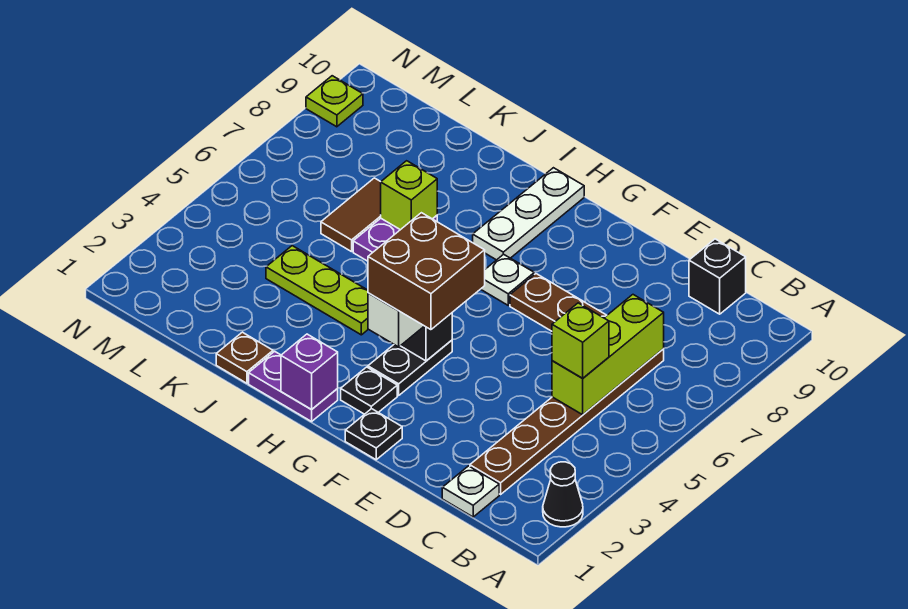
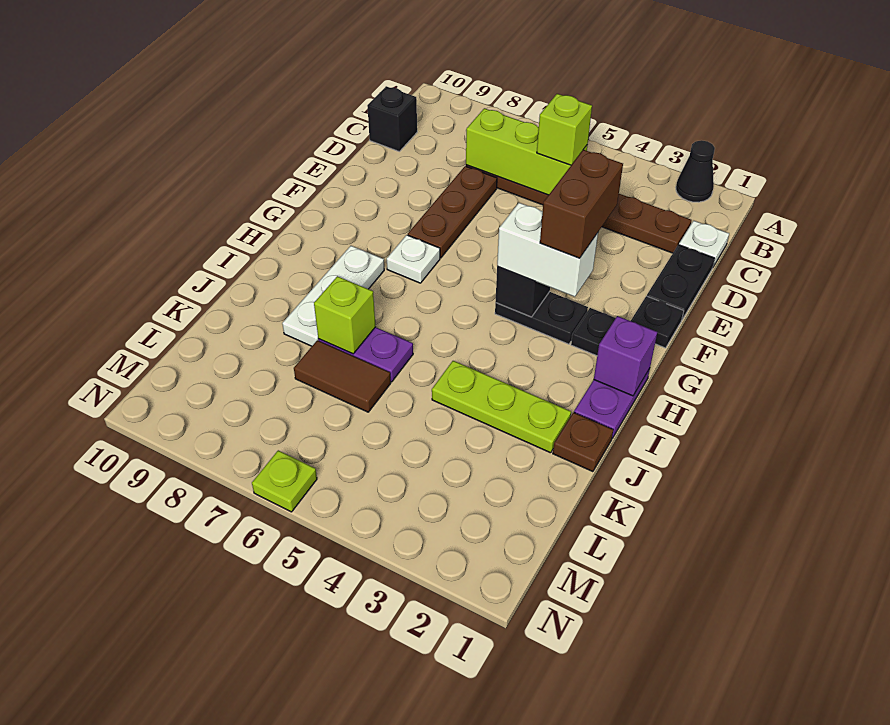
none -> black 1x2 plate [647,245,715,319]
brown 2x2 brick [368,213,485,330] -> brown 1x2 brick [540,149,623,258]
white 1x3 plate [473,168,584,260] -> white 1x3 plate turned to [282,246,384,346]
lime 1x3 plate [266,246,368,335] -> lime 1x3 plate turned to [432,361,571,453]
lime 1x1 plate [306,76,363,127] -> lime 1x1 plate moved to [252,450,317,512]

